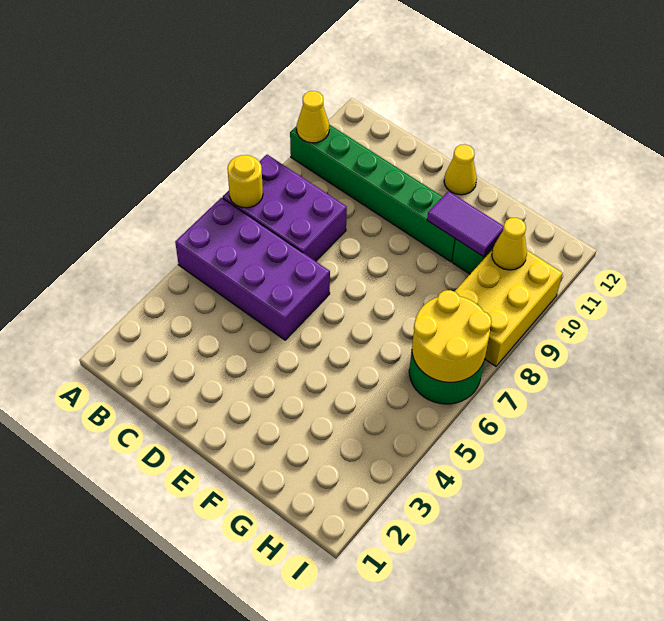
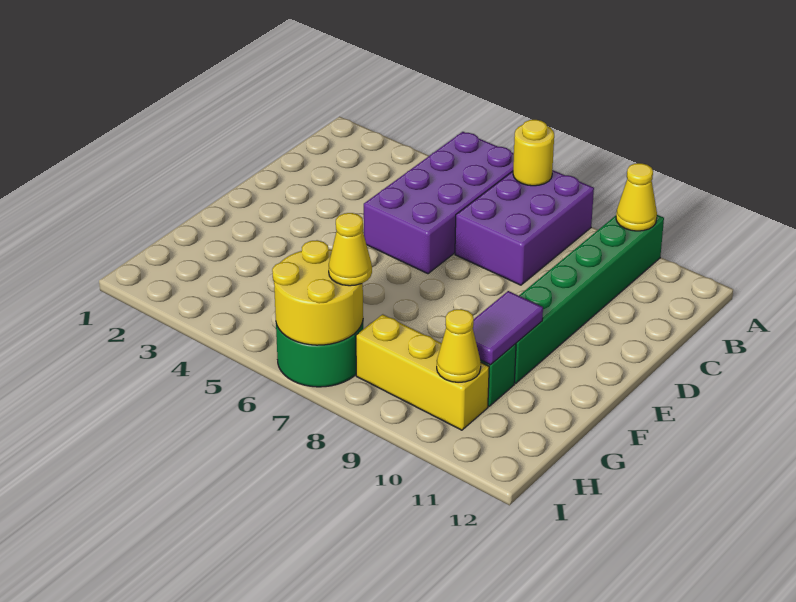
yellow 1x1 cone [444,144,477,195] -> yellow 1x1 cone moved to [329,213,372,286]
yellow 2x3 brick [455,250,563,366] -> yellow 1x3 brick [356,314,489,430]

